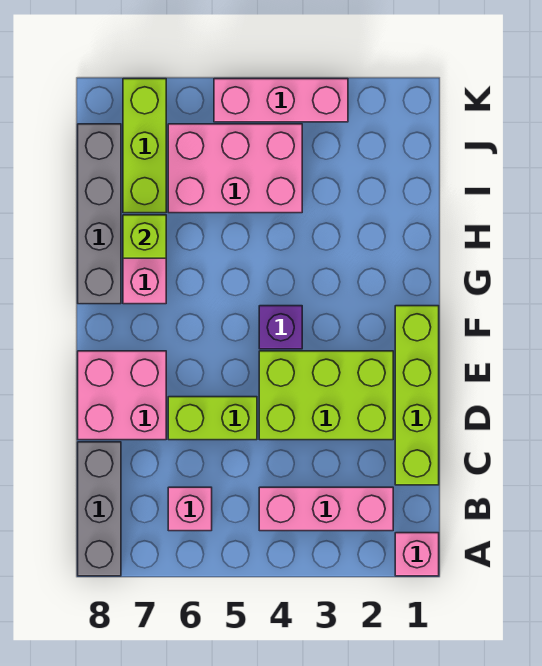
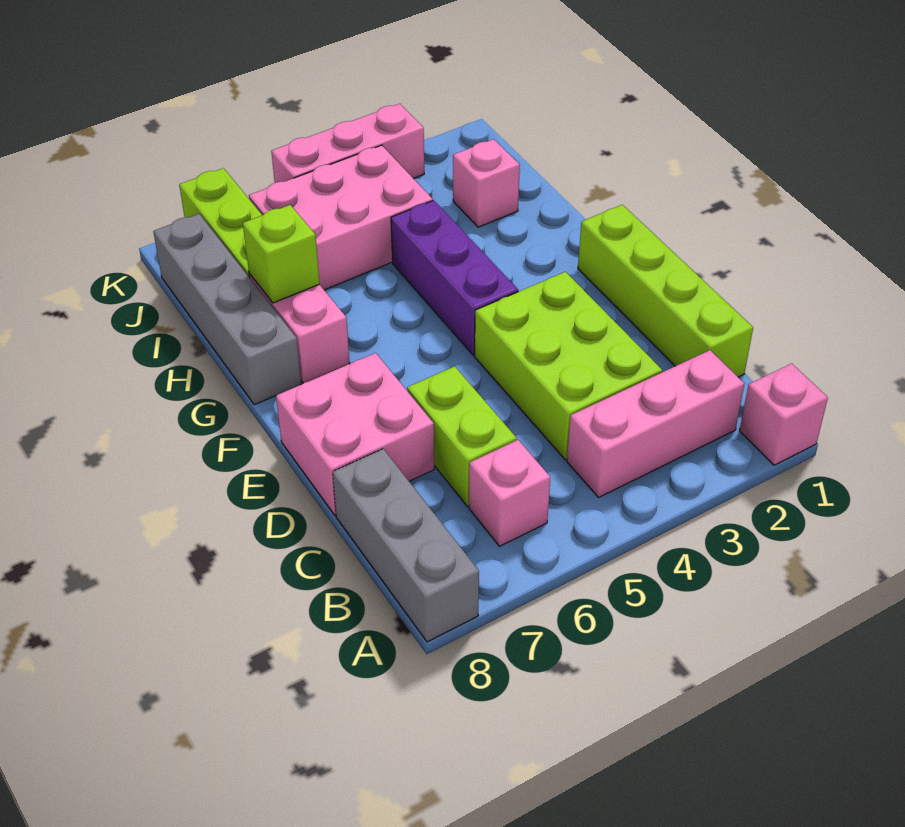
lime 2x3 brick [259,351,393,440] -> lime 2x3 brick turned to [475,272,662,460]
lime 1x2 brick [168,397,257,440] -> lime 1x2 brick turned to [407,366,517,507]
purple 1x1 brick [259,306,302,349] -> purple 1x3 brick [391,200,518,355]
none -> pink 1x1 brick [453,139,520,227]

